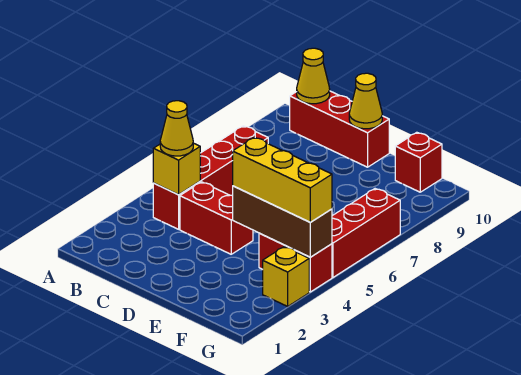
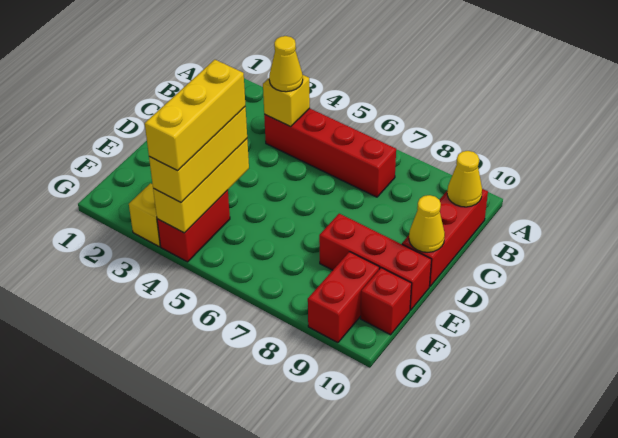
red 1x2 brick [180,182,253,254] -> red 1x2 brick moved to [308,252,379,343]
brown 1x3 brick [233,186,332,257] -> yellow 1x3 brick [153,139,249,233]
none -> yellow 1x3 brick [145,60,245,171]
red 1x3 brick [332,189,400,277] -> red 1x3 brick moved to [319,214,432,310]

